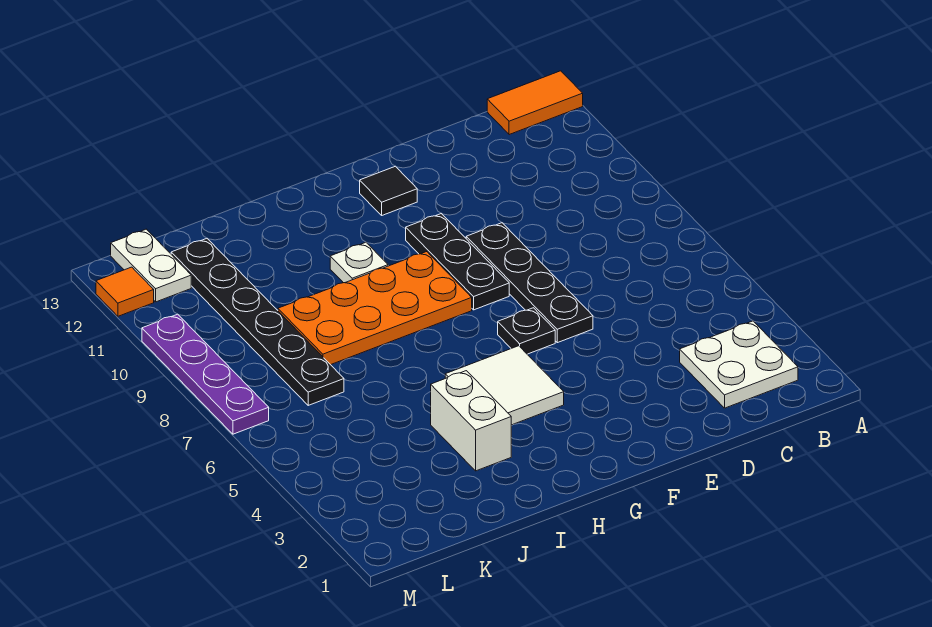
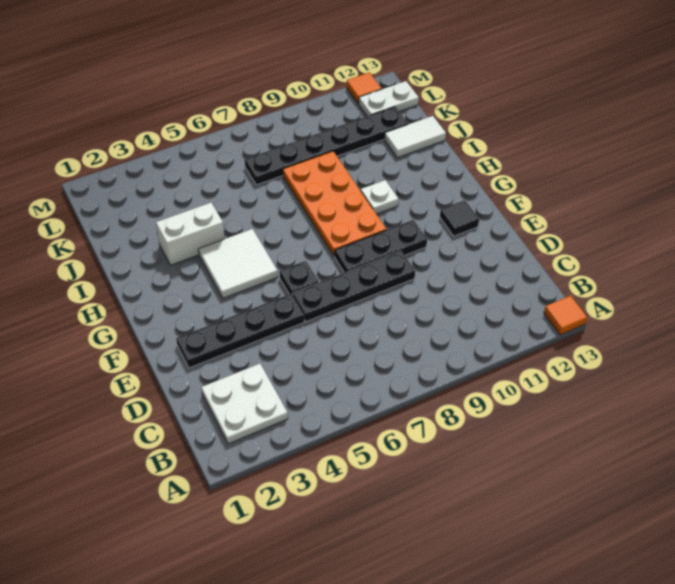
orange 1x2 tile [487,71,583,135] -> orange 1x1 tile [544,296,587,335]
none -> black 1x4 plate [176,294,304,368]
none -> white 1x2 tile [385,116,446,158]
purple 1x4 plate [142,314,269,434] -> none

